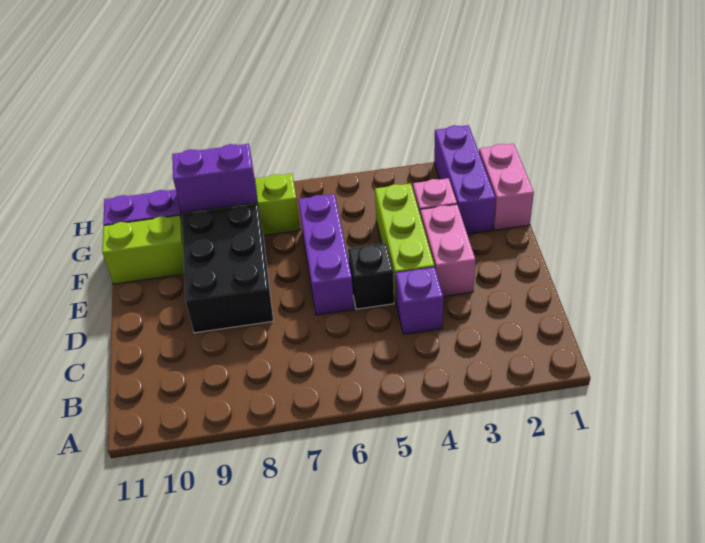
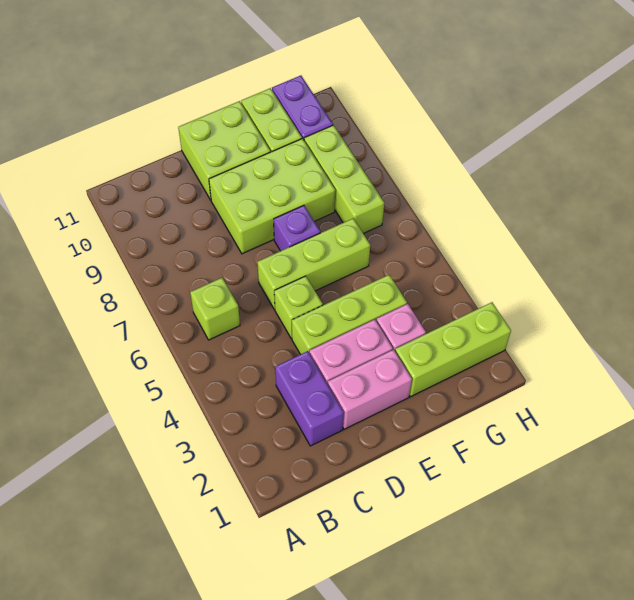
none -> lime 1x1 brick [190,278,240,340]
purple 1x1 brick [396,267,443,334] -> purple 1x1 brick moved to [274,205,321,251]
black 1x1 brick [348,243,394,309] -> lime 1x1 brick [274,276,323,338]
purple 1x3 brick [298,194,354,315] -> lime 1x3 brick [257,218,370,310]
black 2x3 brick [182,205,273,333] -> lime 2x3 brick [209,139,335,254]
none -> lime 2x2 brick [178,101,271,200]
pink 1x2 brick [479,144,534,230] -> pink 1x2 brick moved to [327,350,412,429]
purple 1x3 brick [434,125,495,234] -> lime 1x3 brick [395,302,511,397]
purple 1x2 brick [172,144,258,213] -> purple 1x2 brick moved to [275,351,344,446]

